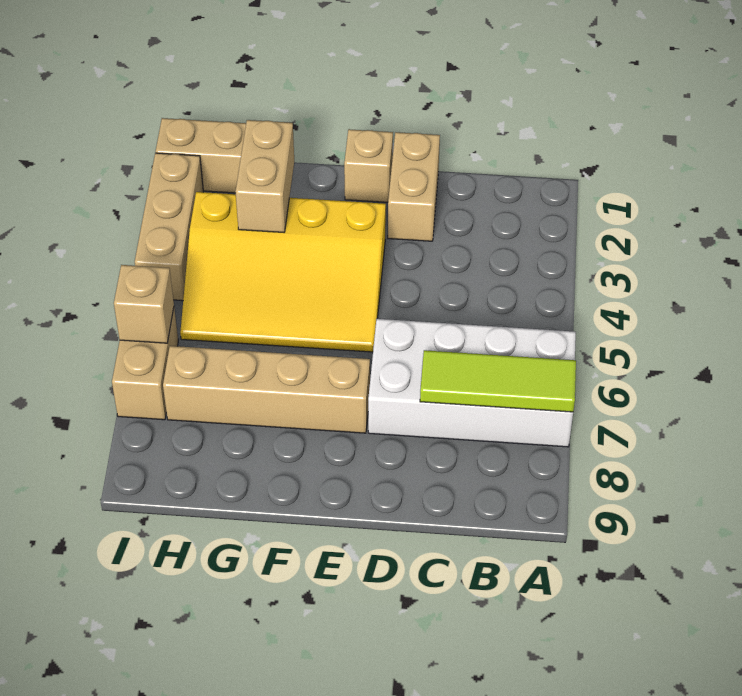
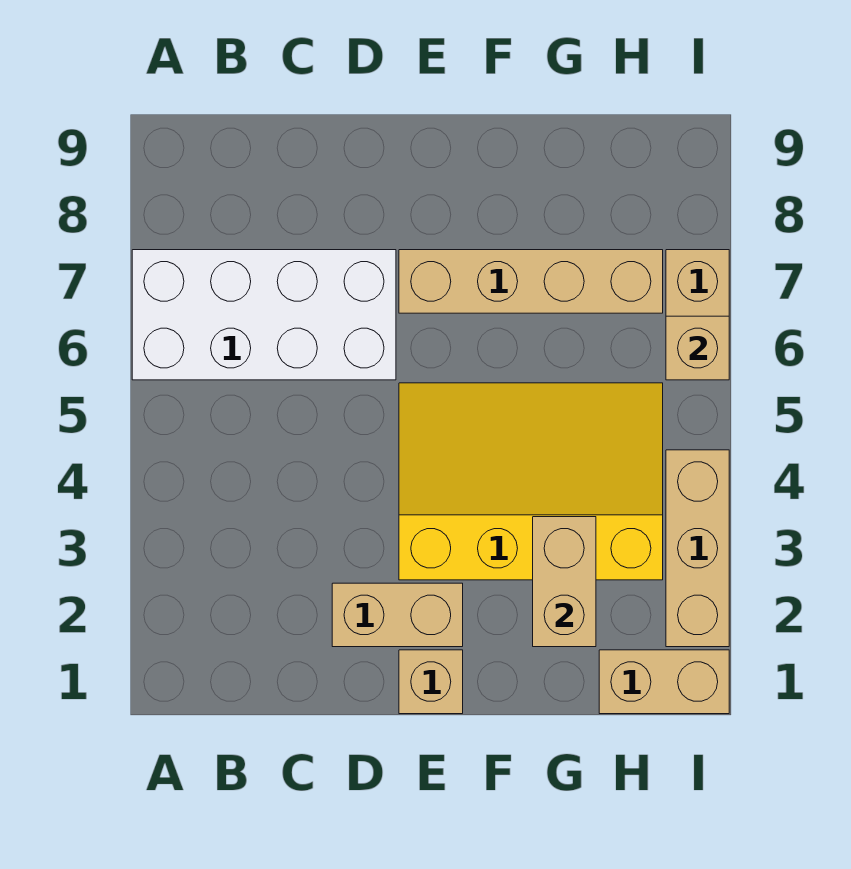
lime 1x3 tile [420,350,576,412] -> none
tan 1x2 brick [388,132,440,241] -> tan 1x2 brick turned to [332,583,463,647]

